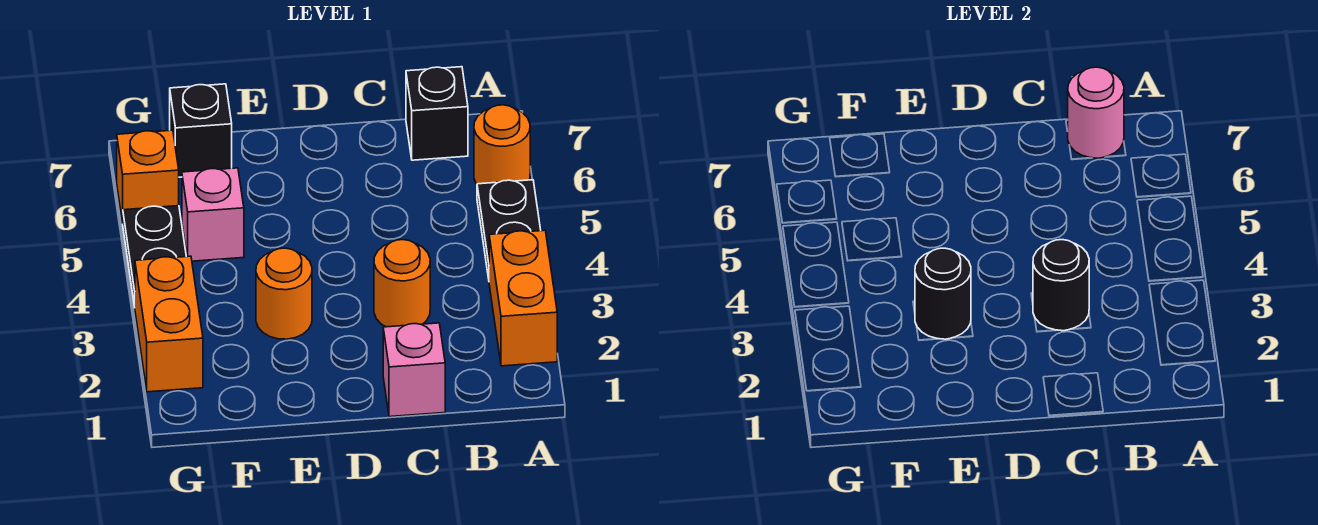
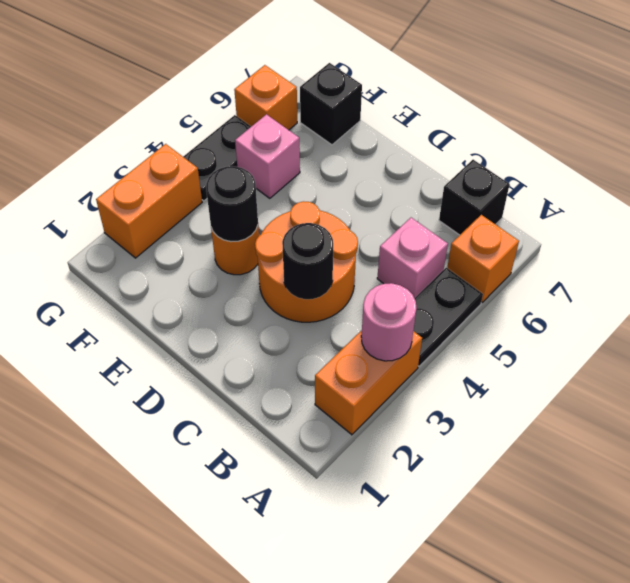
orange 1x1 round brick [474,105,530,184] -> orange 1x1 brick [447,215,519,302]
pink 1x1 round brick [1068,67,1124,158] -> pink 1x1 round brick moved to [361,283,417,361]
pink 1x1 brick [383,323,445,417] -> pink 1x1 brick moved to [377,218,448,298]
orange 1x1 round brick [374,240,430,327] -> orange 2x2 round brick [255,201,358,322]

